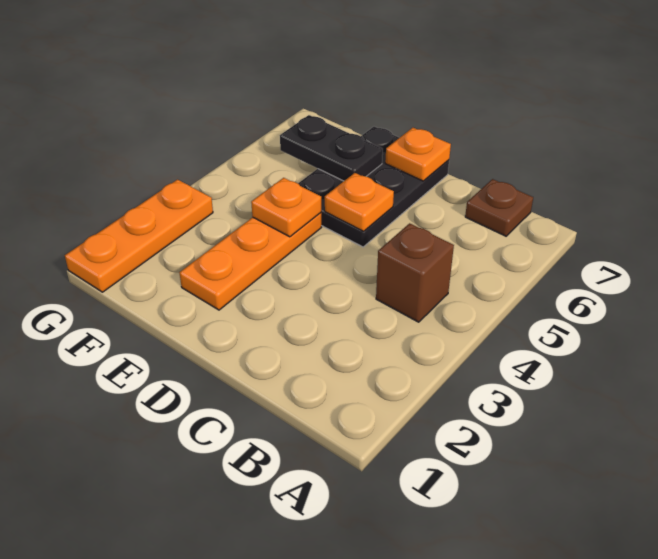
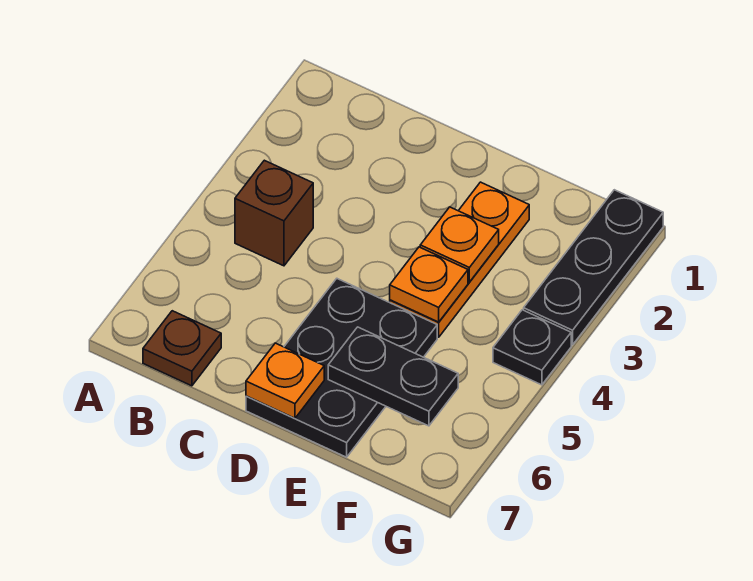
orange 1x1 plate [325,173,394,231] -> orange 1x1 plate moved to [420,207,499,282]
orange 1x3 plate [65,180,213,292] -> black 1x3 plate [524,190,663,345]
none -> black 1x1 plate [493,310,571,385]

